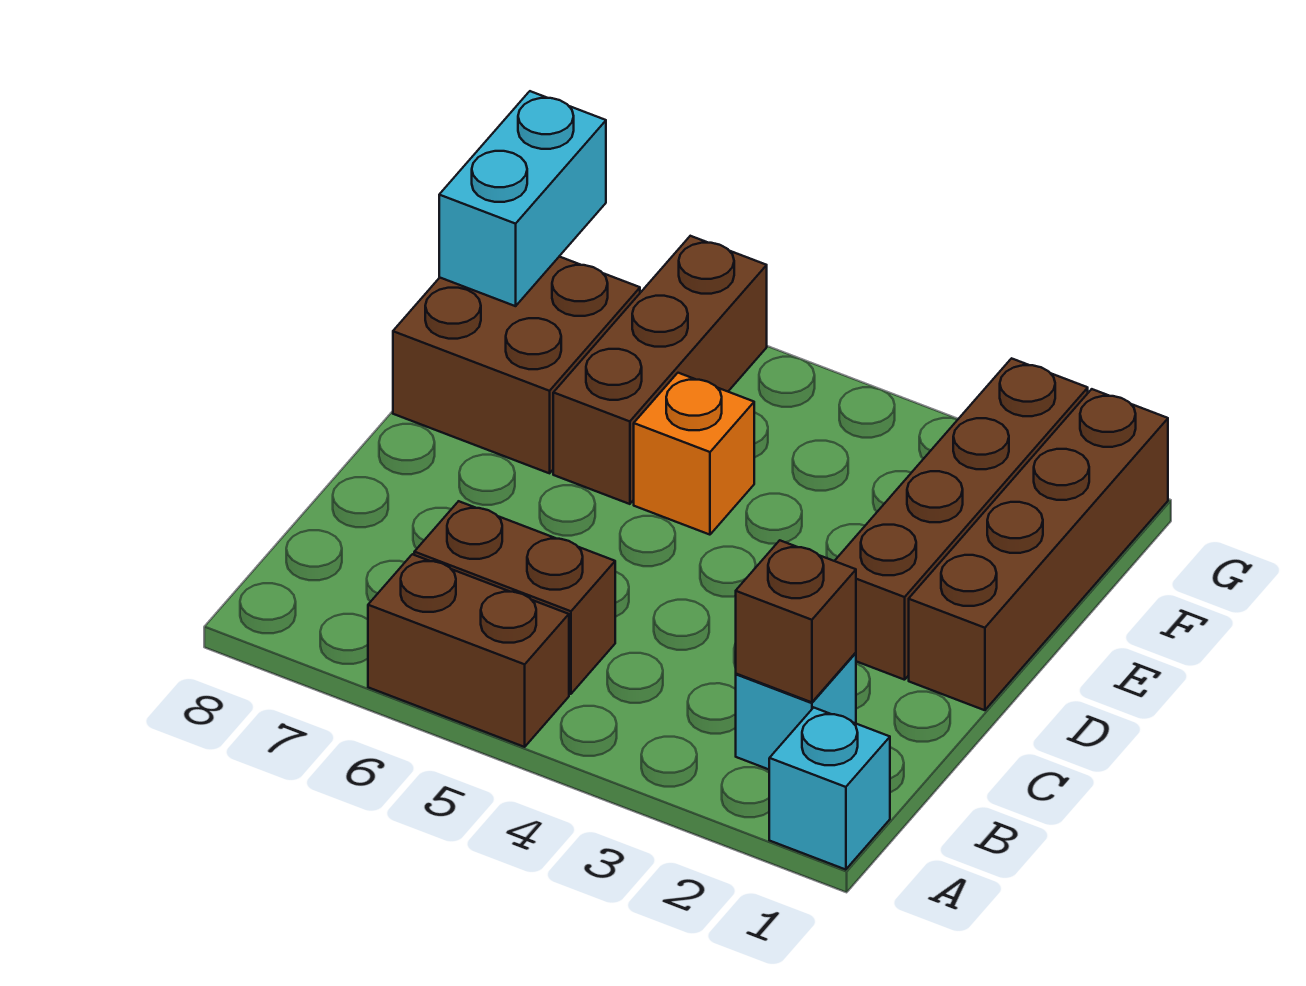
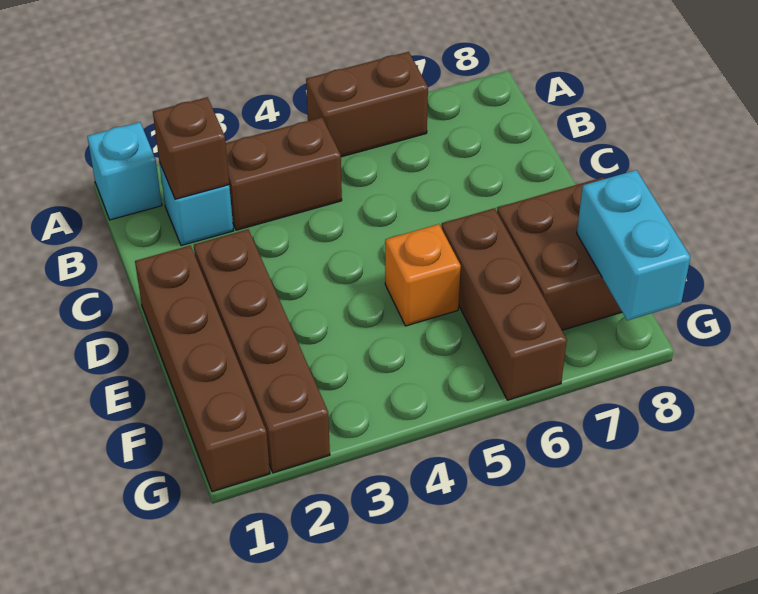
brown 1x2 brick [414,501,615,694] -> brown 1x2 brick moved to [225,117,342,230]

